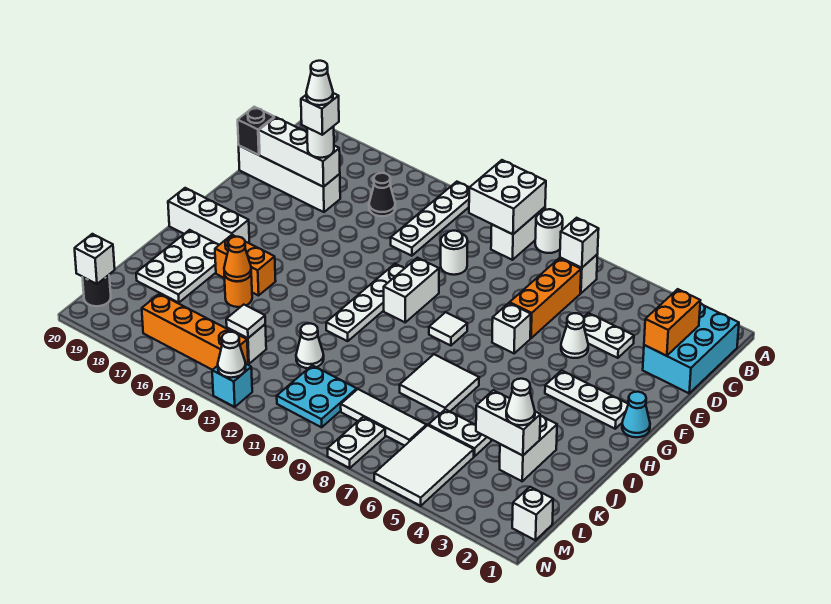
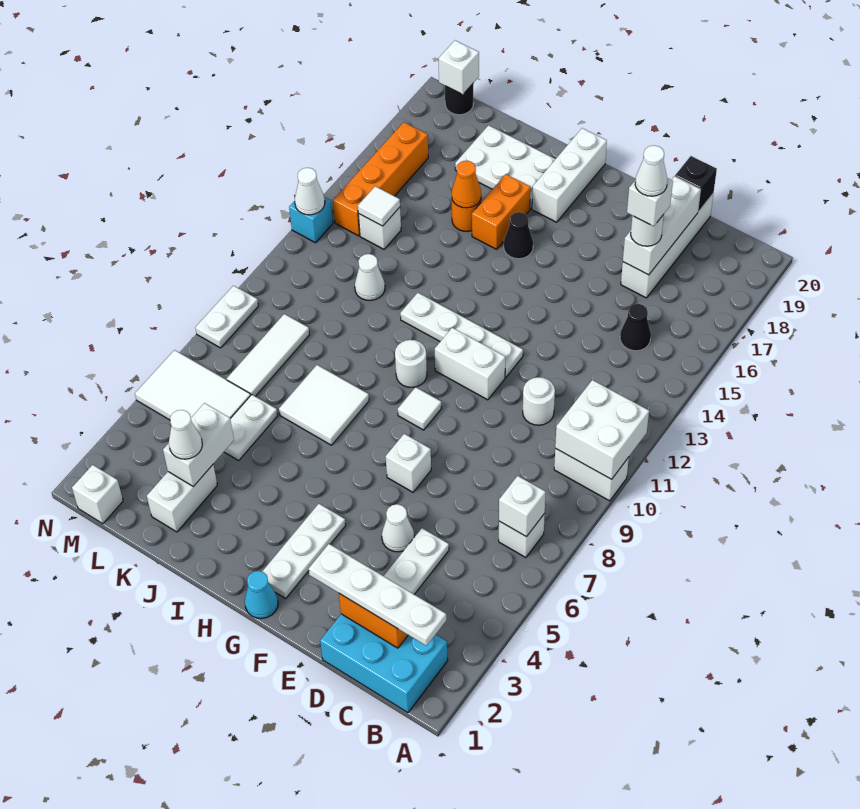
white 1x1 round brick [535,209,563,253] -> white 1x1 round brick moved to [395,340,427,387]
white 1x4 plate [391,182,469,256] -> white 1x4 plate moved to [309,544,446,646]
orange 1x3 brick [510,258,581,338] -> none
none -> black 1x1 cone [504,212,533,259]
white 1x2 brick [500,416,557,481] -> white 1x2 brick turned to [147,465,217,532]
cyan 2x2 plate [277,365,357,427] -> none
white 1x2 plate [327,417,385,468] -> white 1x2 plate turned to [195,286,258,348]

